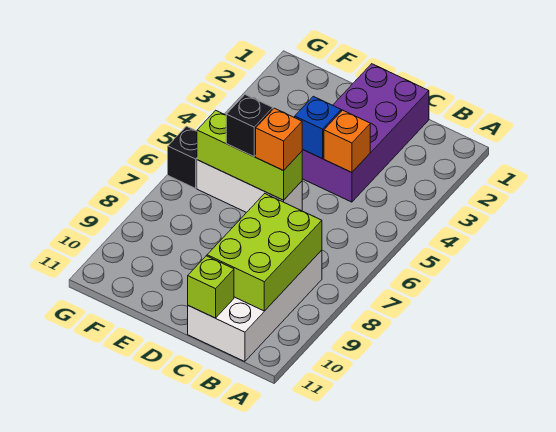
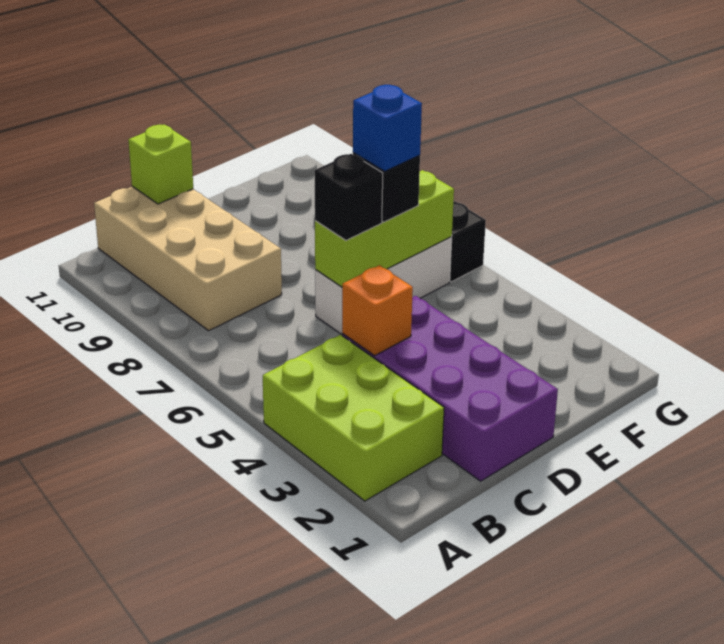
white 2x4 brick [188,250,322,362] -> tan 2x4 brick [94,186,282,331]
lime 2x3 brick [207,194,322,311] -> lime 2x3 brick moved to [263,335,444,501]
blue 1x1 brick [295,96,341,159] -> blue 1x1 brick moved to [353,85,422,171]
orange 1x1 brick [256,108,303,171] -> black 1x1 brick [315,154,383,240]

